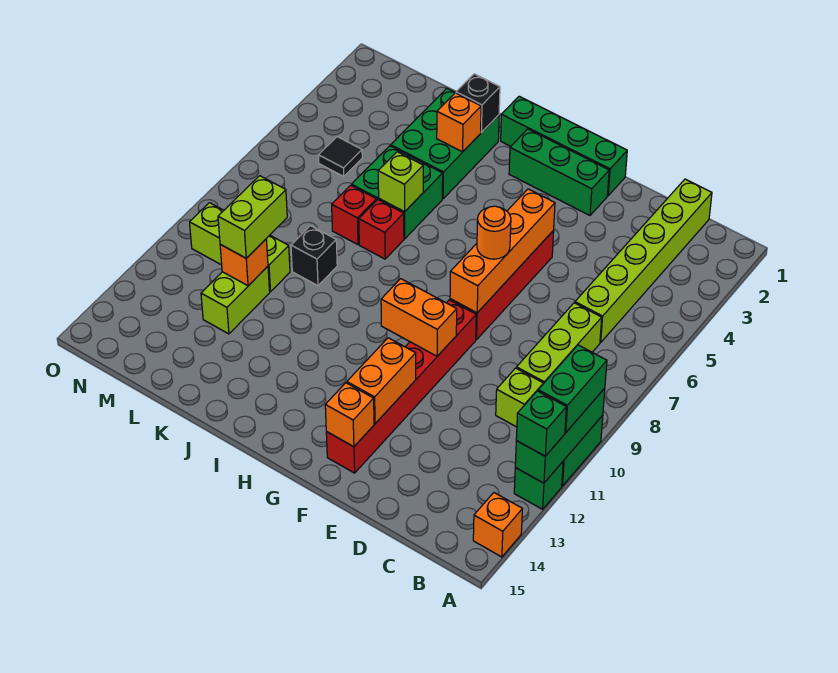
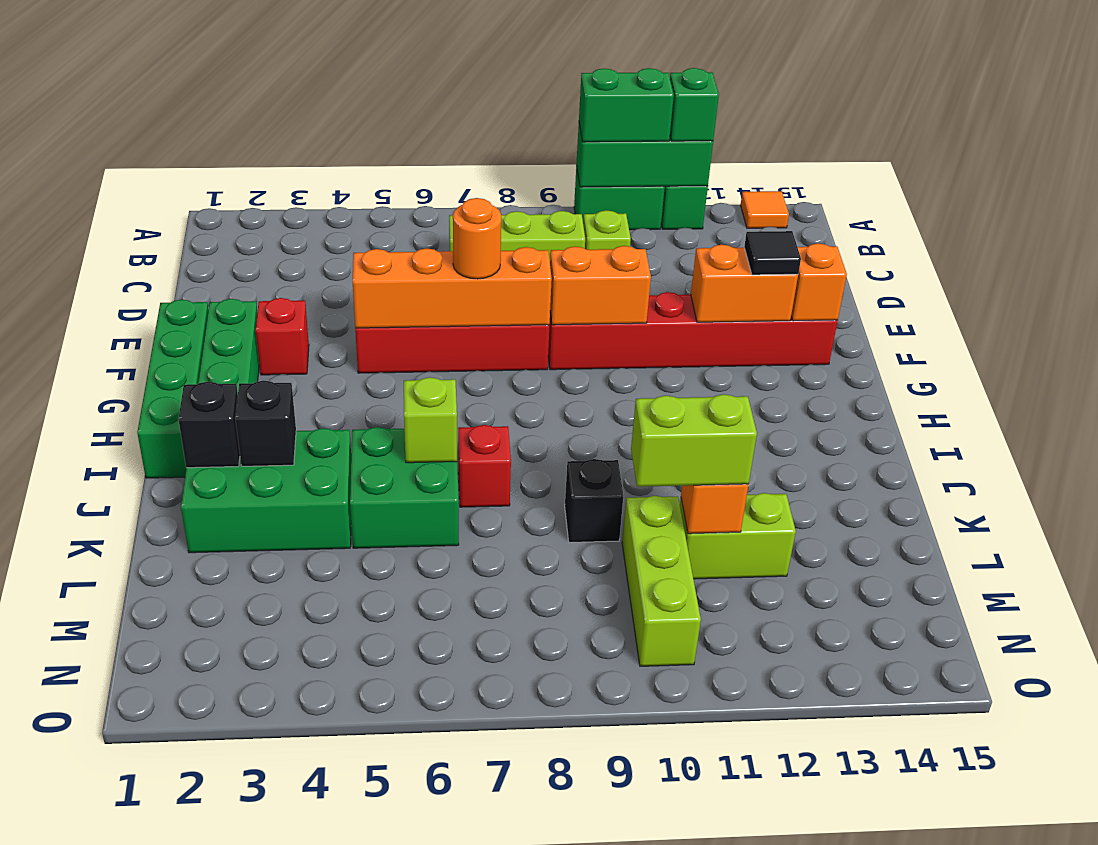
orange 1x1 brick [473,493,522,557] -> orange 1x1 tile [741,191,789,228]
lime 1x6 brick [575,179,712,342] -> none
orange 1x2 brick [381,279,457,356] -> orange 1x2 brick turned to [550,246,651,325]
orange 1x1 brick [437,93,481,152] -> black 1x1 brick [235,381,296,466]
red 1x1 brick [332,185,376,245] -> red 1x1 brick moved to [256,298,309,375]
black 1x1 tile [318,137,362,177] -> black 1x1 tile moved to [744,231,801,275]

